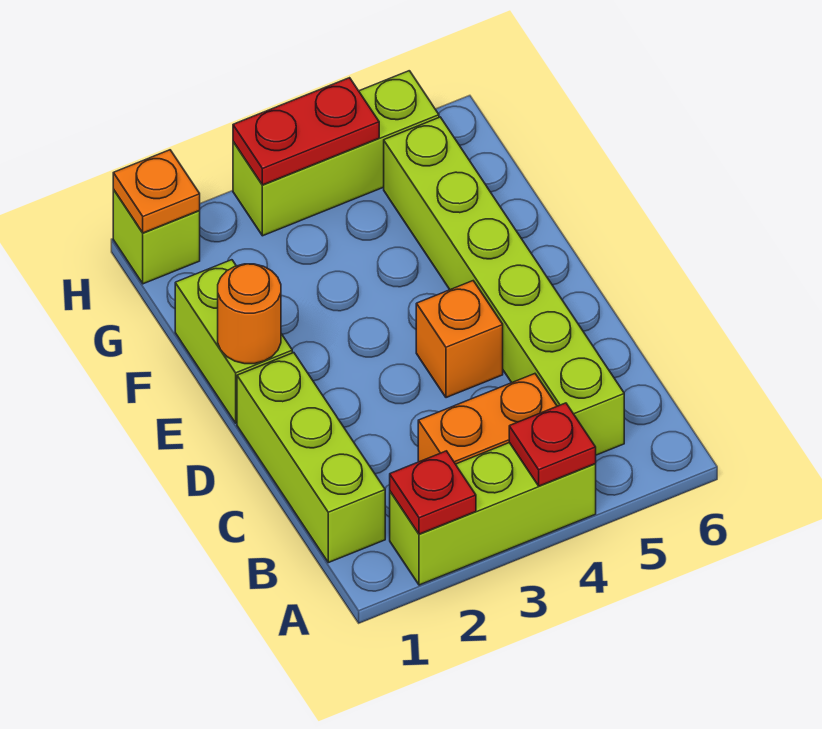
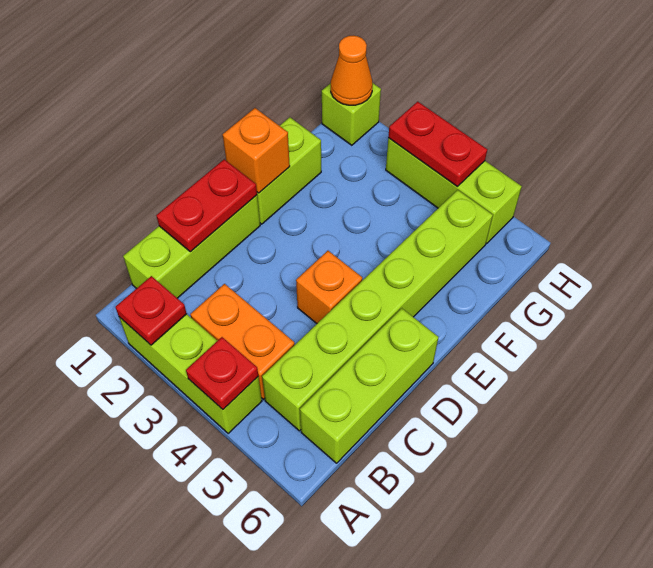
none -> lime 1x3 brick [300,308,439,463]
none -> red 1x2 plate [156,159,257,252]
orange 1x1 round brick [218,264,281,364] -> orange 1x1 brick [223,108,290,193]
orange 1x1 plate [113,150,200,233] -> orange 1x1 cone [331,36,373,105]

